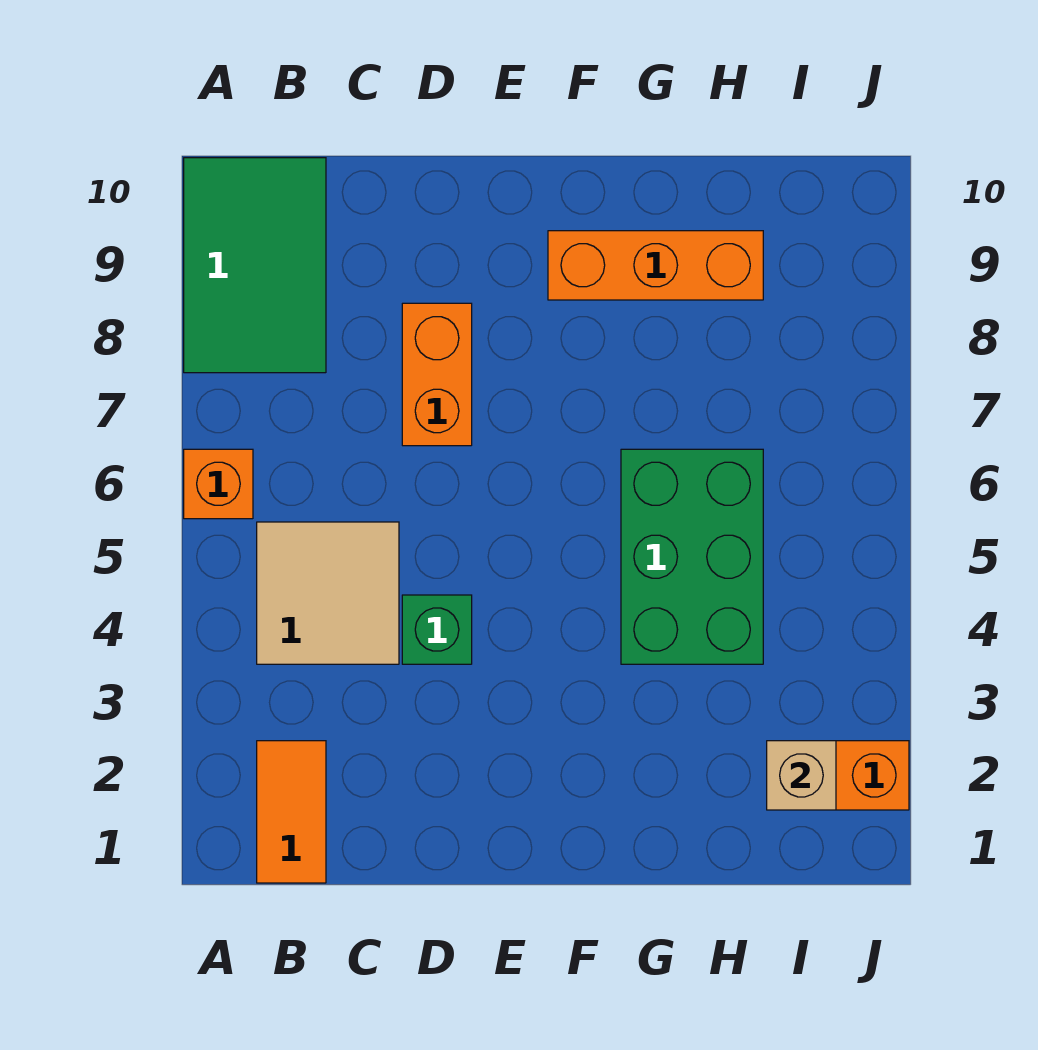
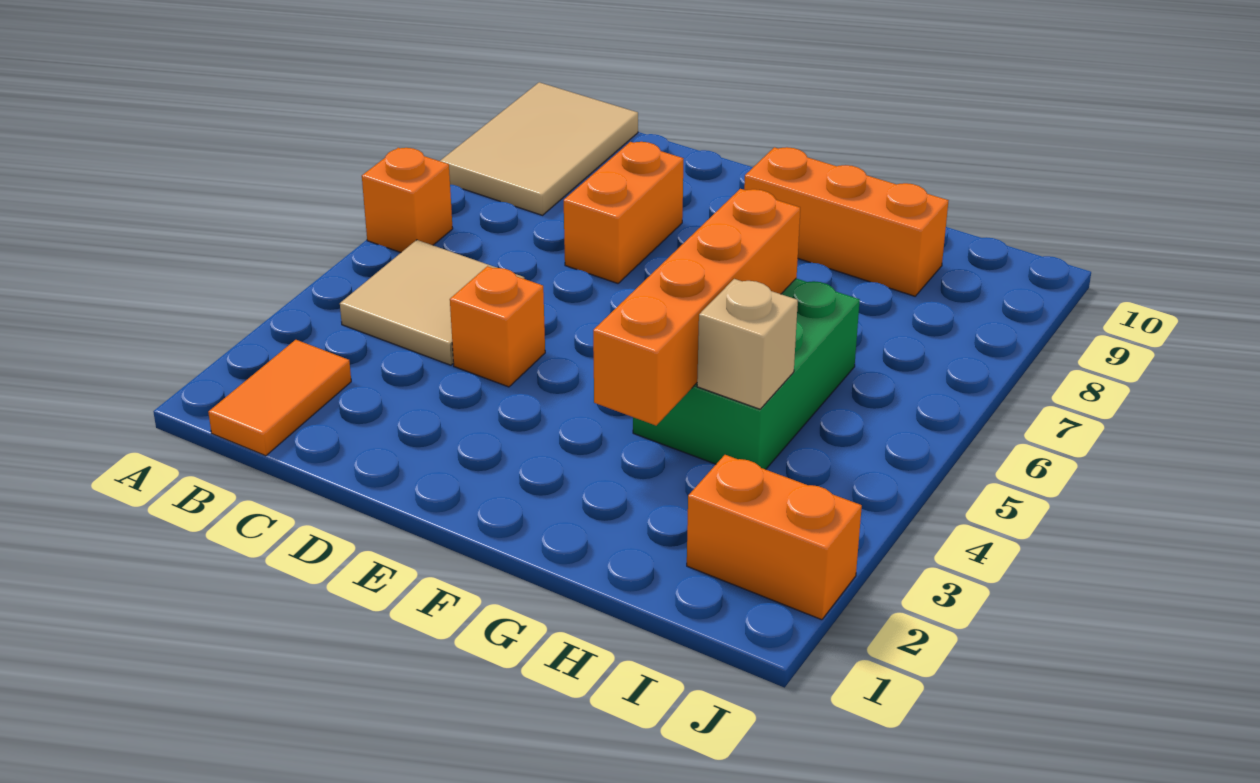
green 2x3 tile [184,158,326,373] -> tan 2x3 tile [440,82,638,215]
green 1x1 brick [402,595,472,664] -> orange 1x1 brick [450,266,545,387]
none -> orange 1x4 brick [593,189,800,425]
tan 1x1 brick [767,741,836,810] -> tan 1x1 brick moved to [697,279,798,409]

